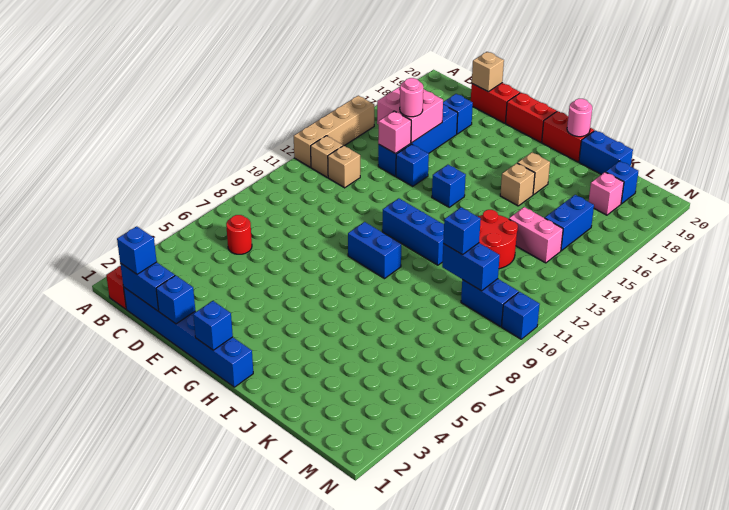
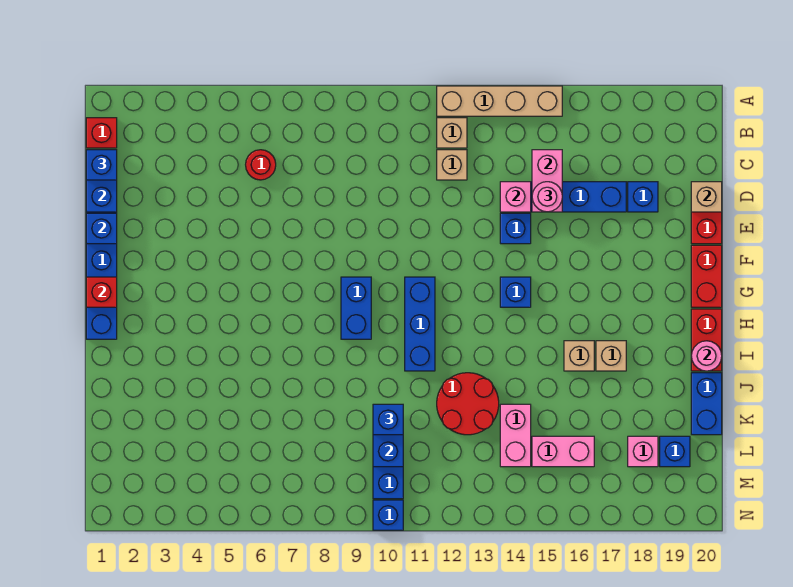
pink 2x2 brick [377,87,443,143] -> pink 1x2 brick [532,150,562,212]
blue 1x1 brick [193,301,233,350] -> red 1x1 brick [86,277,117,307]
blue 1x2 brick [545,195,594,251] -> pink 1x2 brick [532,436,594,467]

